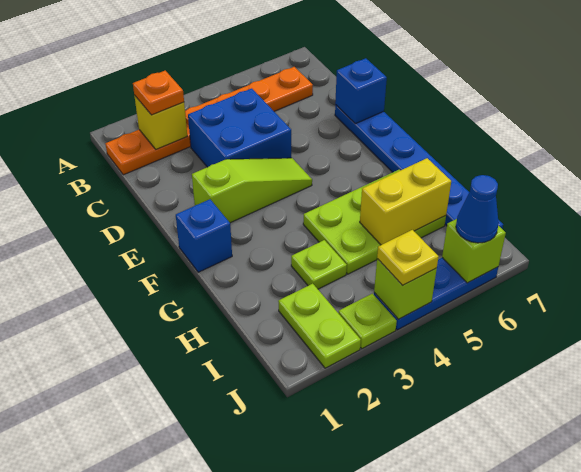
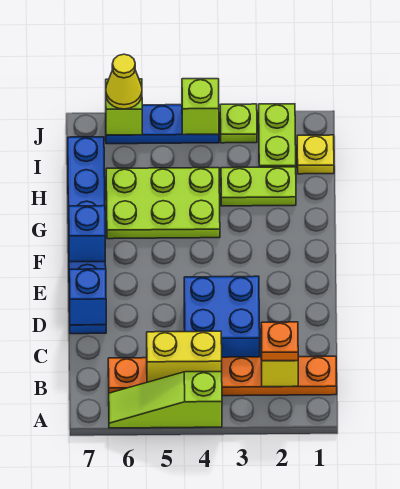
lime 1x3 slope [192,158,312,223] -> lime 1x3 slope moved to [109,372,222,428]
blue 1x1 brick [176,199,232,272] -> blue 1x1 brick moved to [68,206,105,262]
lime 1x1 plate [291,240,347,289] -> lime 1x2 plate [221,167,296,206]
yellow 1x2 brick [360,158,451,245] -> yellow 1x2 brick moved to [147,331,222,382]
yellow 1x1 plate [377,230,439,285] -> yellow 1x1 plate moved to [297,135,334,174]
blue 1x1 cone [456,175,499,243] -> yellow 1x1 cone [106,54,142,109]

